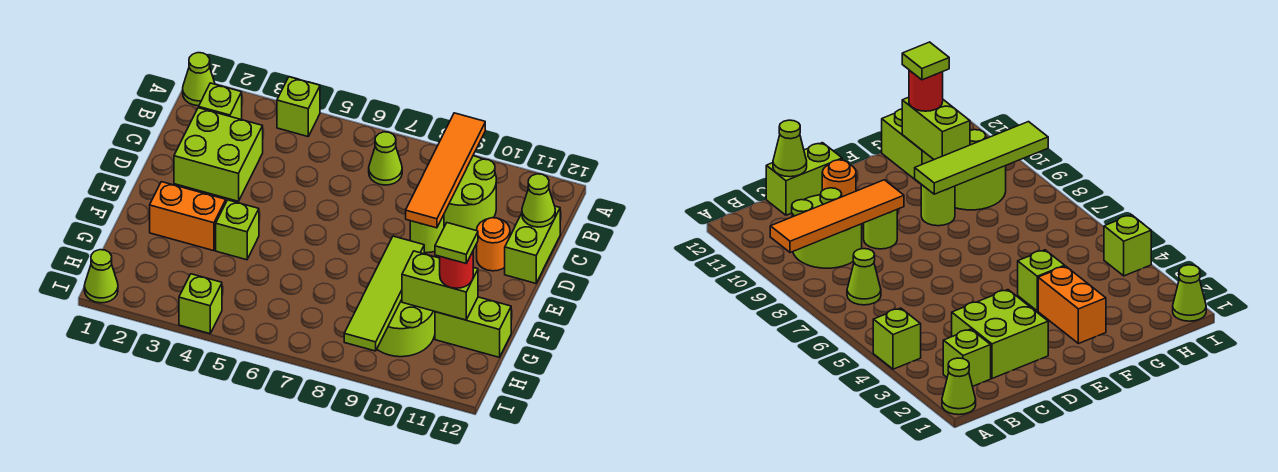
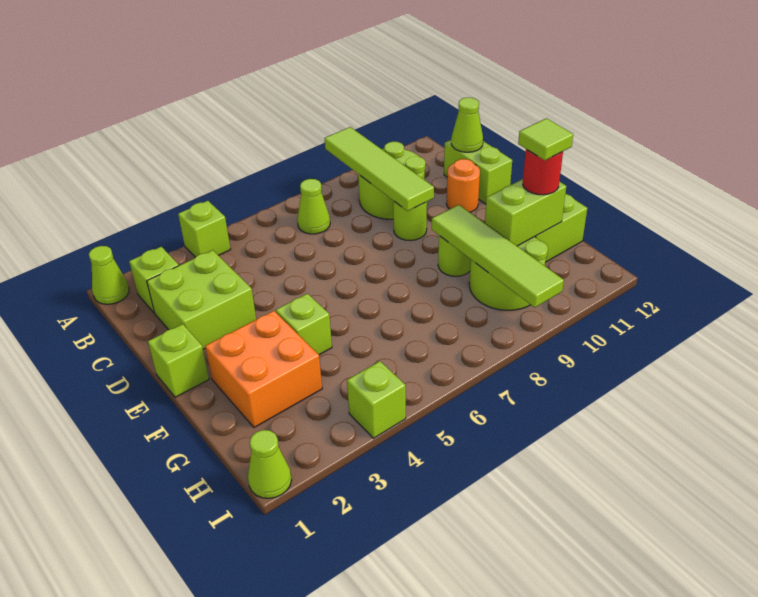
orange 1x4 tile [406,113,485,228] -> lime 1x4 tile [324,127,434,211]
none -> lime 1x1 brick [148,324,209,397]
orange 1x2 brick [150,182,226,251] -> orange 2x2 brick [205,311,322,427]

